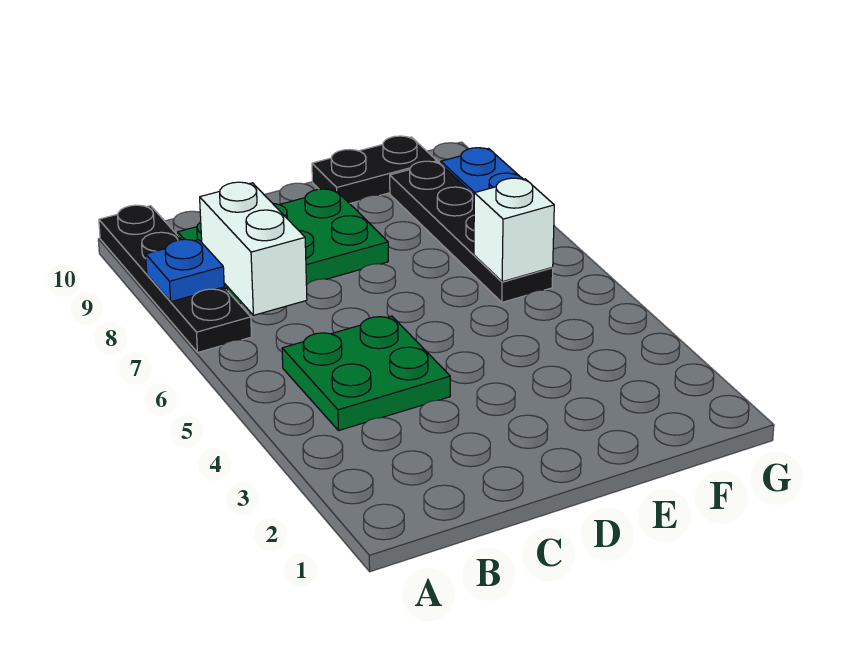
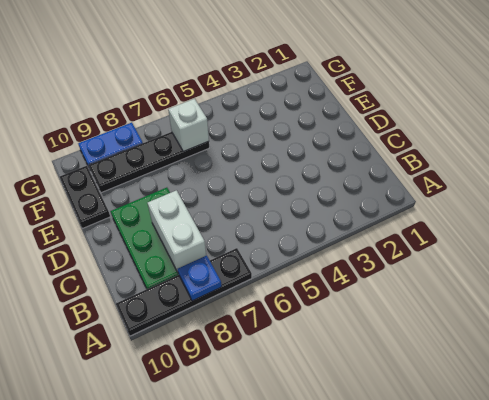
green 2x2 plate [282,316,450,431] -> none
white 1x2 brick [200,182,307,315] -> white 1x2 brick turned to [148,190,206,272]

